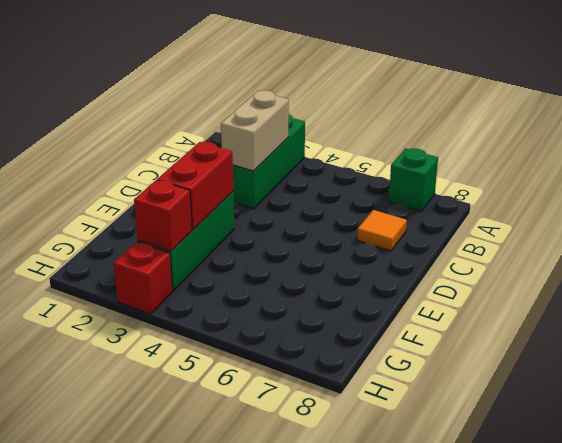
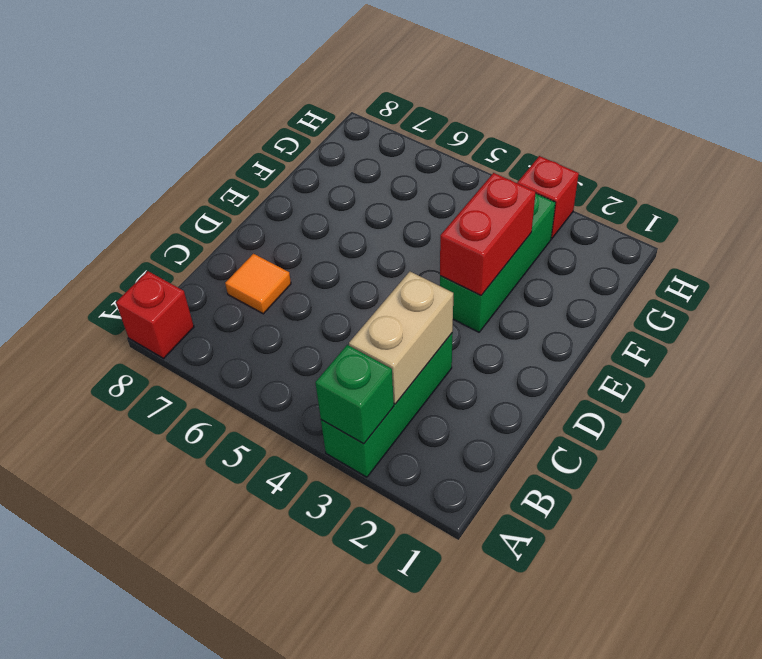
green 1x1 brick [389,148,438,211] -> green 1x1 brick moved to [315,345,394,444]
red 1x1 brick [134,180,192,251] -> red 1x1 brick moved to [116,271,194,358]

